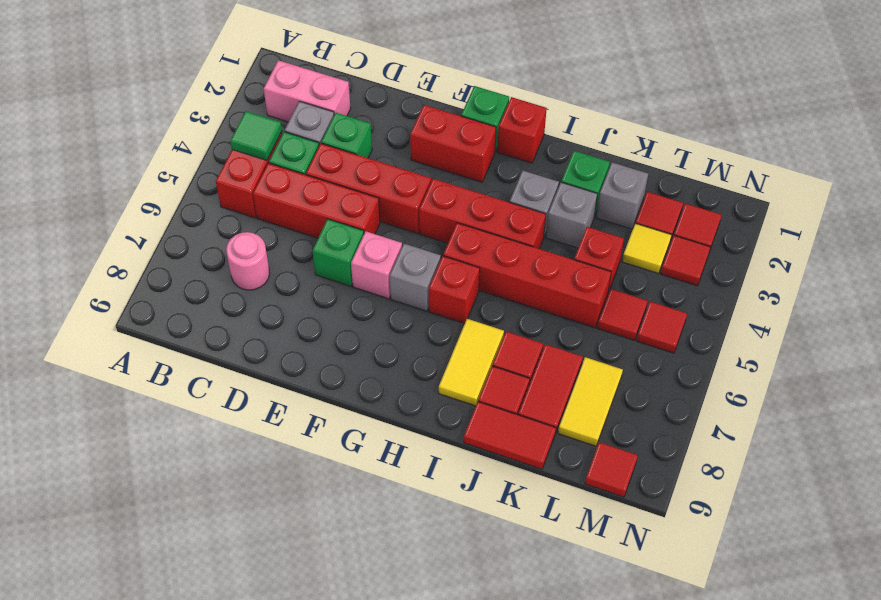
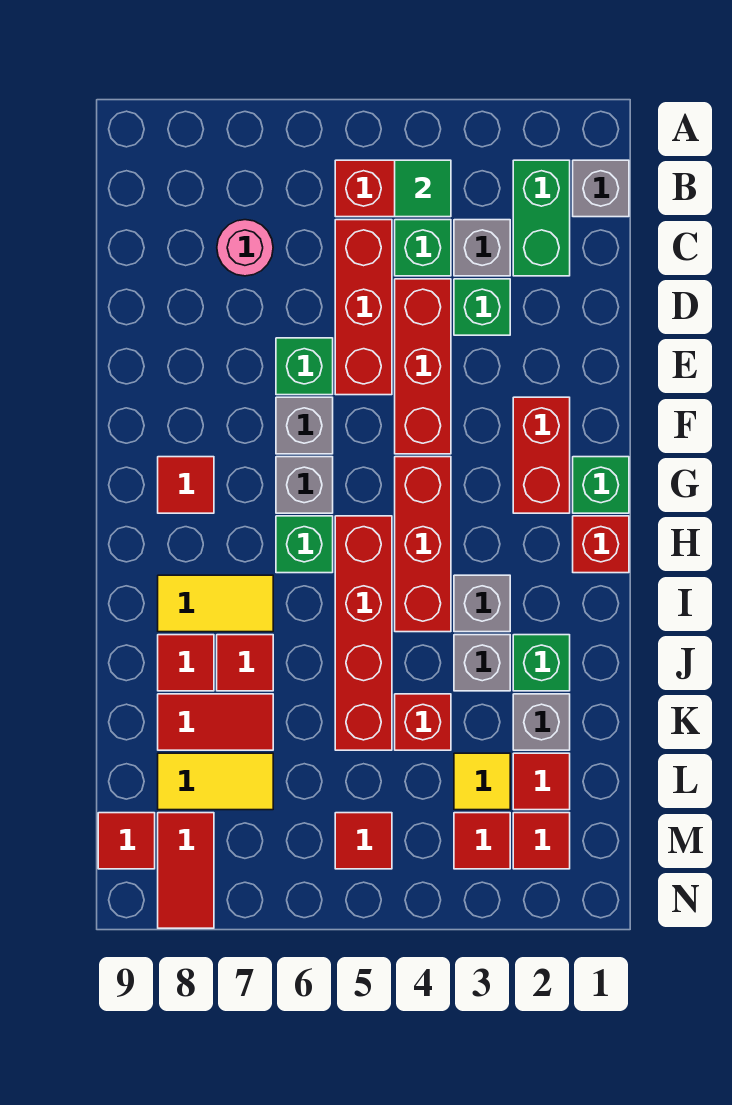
none -> grey 1x1 brick [573,160,629,217]
pink 1x2 brick [264,60,351,122] -> green 1x2 brick [513,160,570,276]
pink 1x1 brick [351,231,402,299] -> grey 1x1 brick [276,397,333,454]
red 1x1 brick [429,256,480,324] -> green 1x1 brick [276,516,333,573]
red 1x2 tile [464,402,556,469] -> red 1x2 tile moved to [158,813,214,928]
red 1x1 tile [597,289,648,340] -> red 1x1 tile moved to [158,457,214,513]

